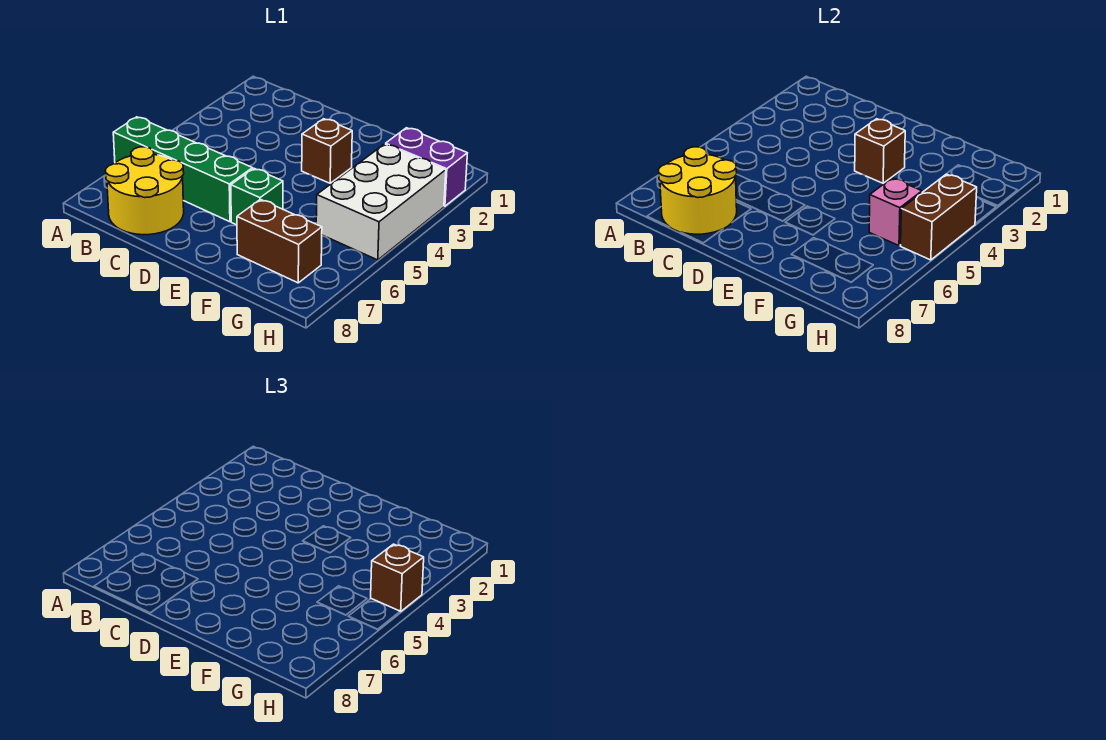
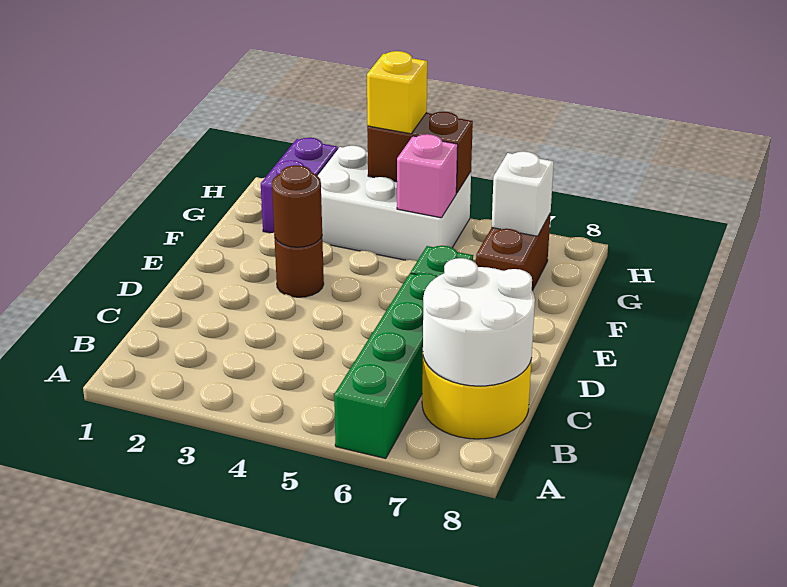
yellow 2x2 round brick [658,147,737,234] -> white 2x2 round brick [423,258,535,386]
brown 1x1 brick [302,119,352,183] -> brown 1x1 round brick [274,236,324,297]
brown 1x1 brick [855,119,905,183] -> brown 1x1 round brick [272,165,322,247]
none -> white 1x1 brick [492,152,554,236]
brown 1x1 brick [371,544,424,612] -> yellow 1x1 brick [367,51,427,134]

